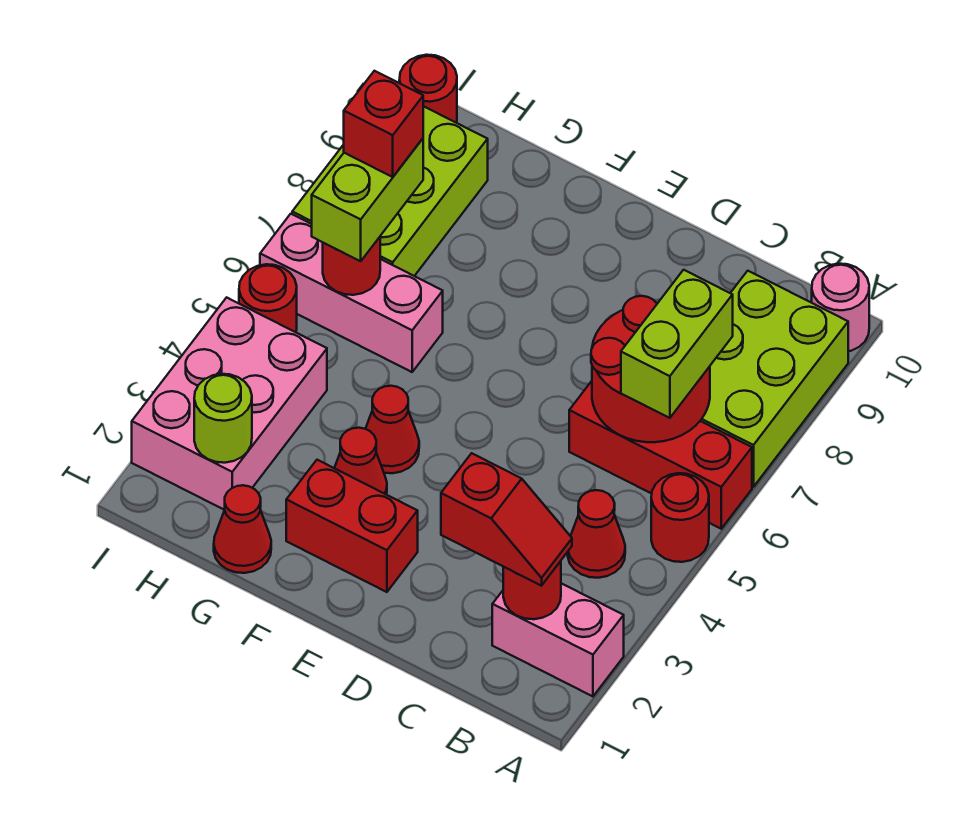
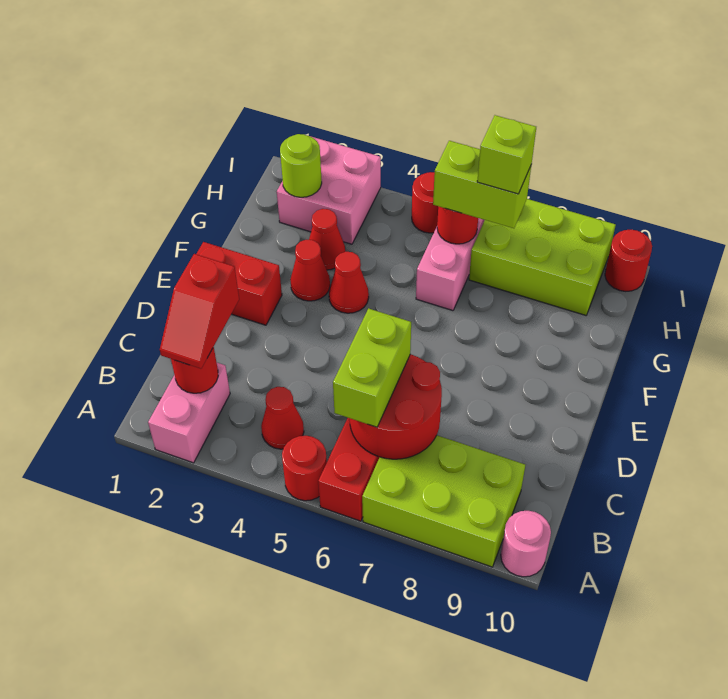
lime 1x2 brick [621,270,733,418] -> lime 1x2 brick turned to [333,308,411,427]
red 1x2 brick [286,460,418,592] -> red 1x2 brick turned to [197,242,282,325]
red 1x1 cone [214,485,271,573] -> red 1x1 cone moved to [309,209,345,270]
pink 2x3 brick [132,297,327,510] -> pink 2x2 brick [277,136,381,244]
red 1x1 brick [344,71,423,177] -> lime 1x1 brick [477,115,536,194]

